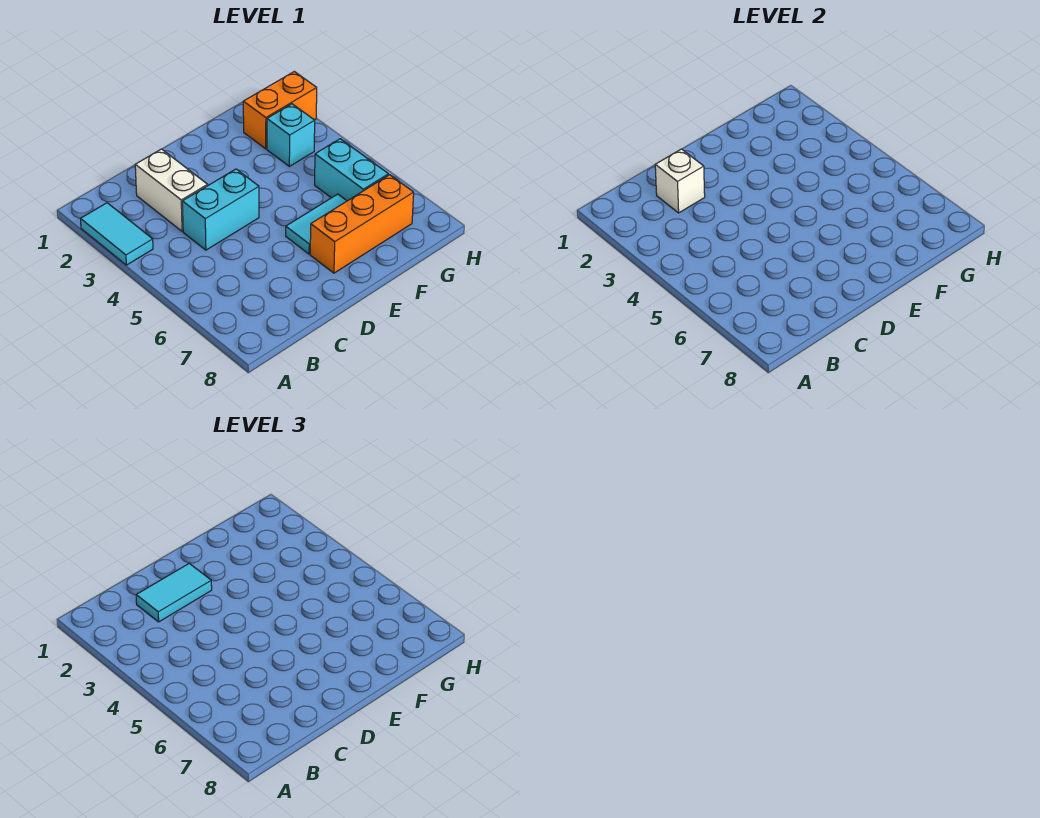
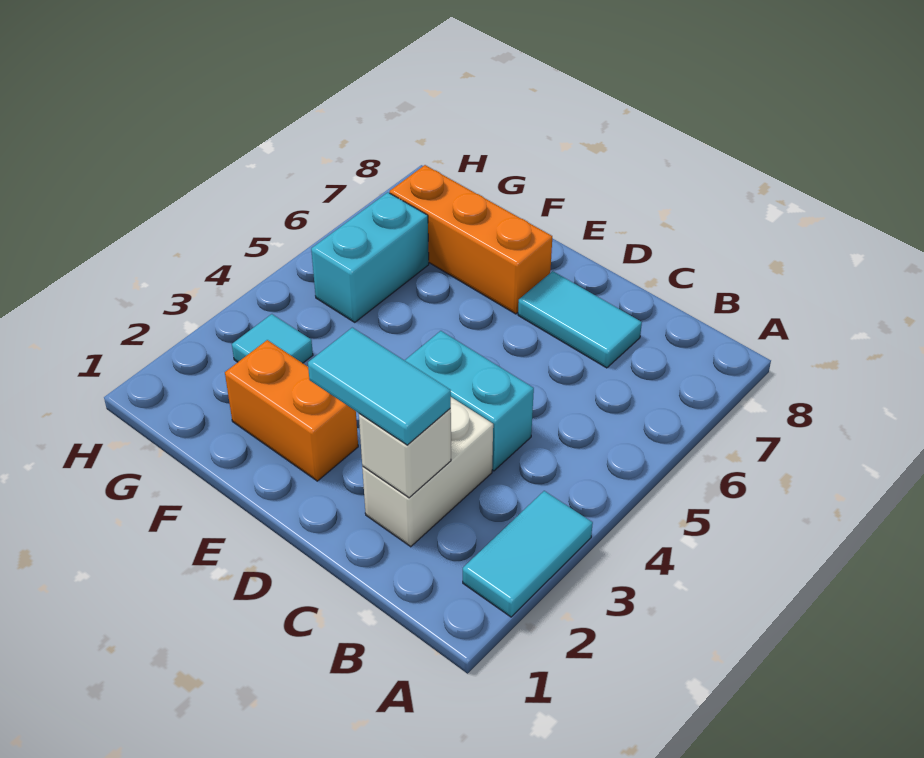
cyan 1x2 tile [286,194,347,254] -> cyan 1x2 tile moved to [518,271,642,368]
orange 1x2 brick [243,72,317,149] -> orange 1x2 brick moved to [225,340,358,481]
cyan 1x1 brick [267,104,315,166] -> cyan 1x1 tile [232,314,313,363]

